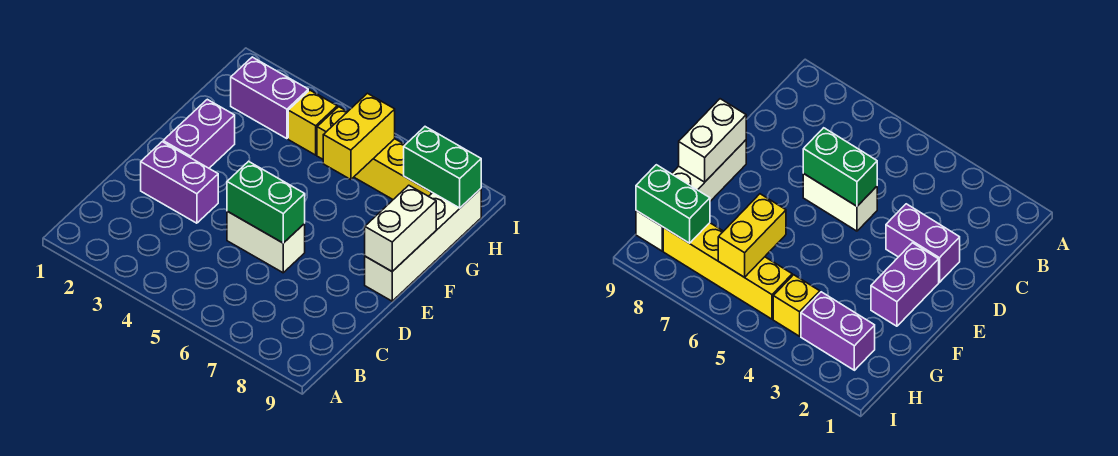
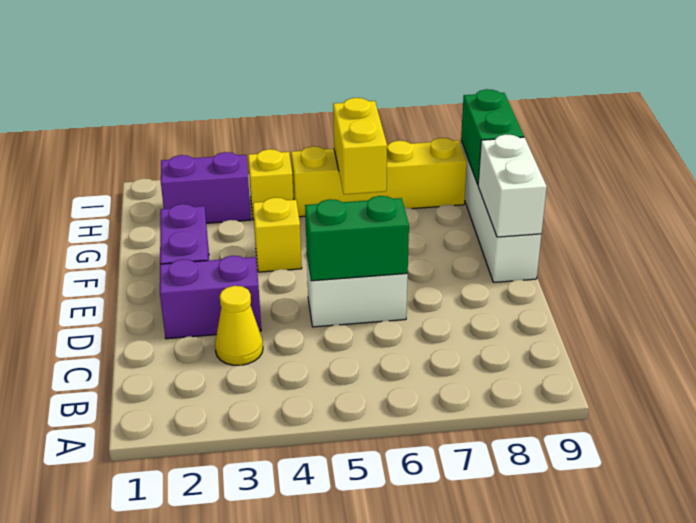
none -> yellow 1x1 cone [215,286,263,365]
none -> yellow 1x1 brick [253,198,302,272]
green 1x2 brick [404,127,481,208] -> green 1x2 brick turned to [461,89,524,185]

